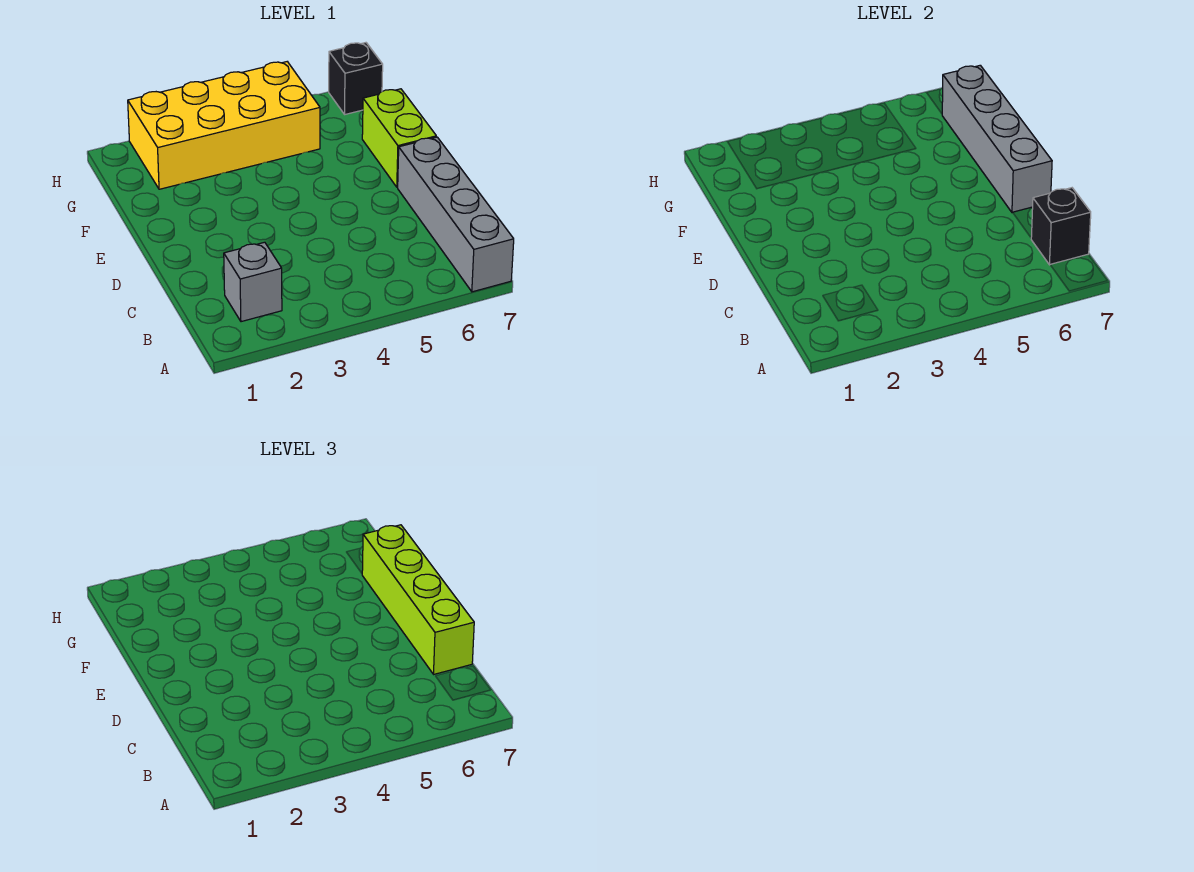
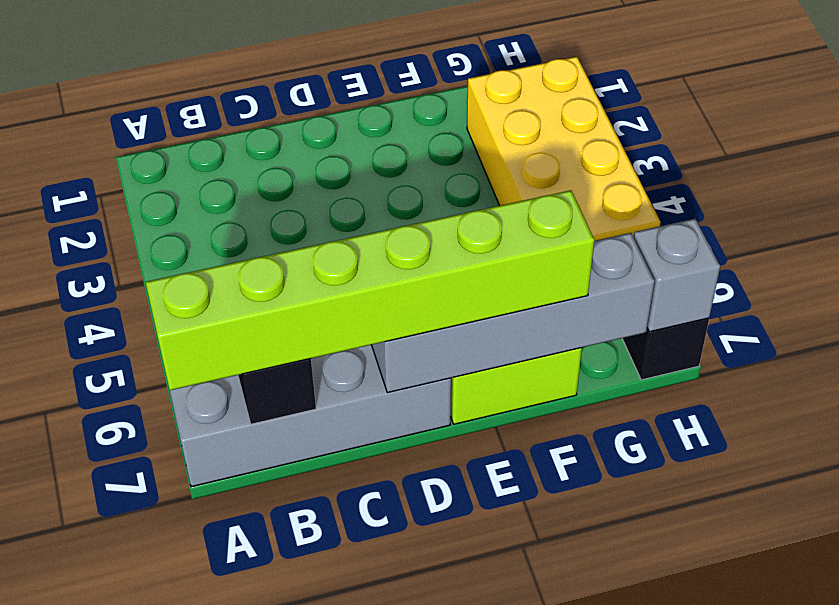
grey 1x1 brick [224,242,282,322] -> grey 1x1 brick moved to [633,219,720,332]
lime 1x4 brick [362,525,474,674] -> lime 1x6 brick [146,190,594,390]

